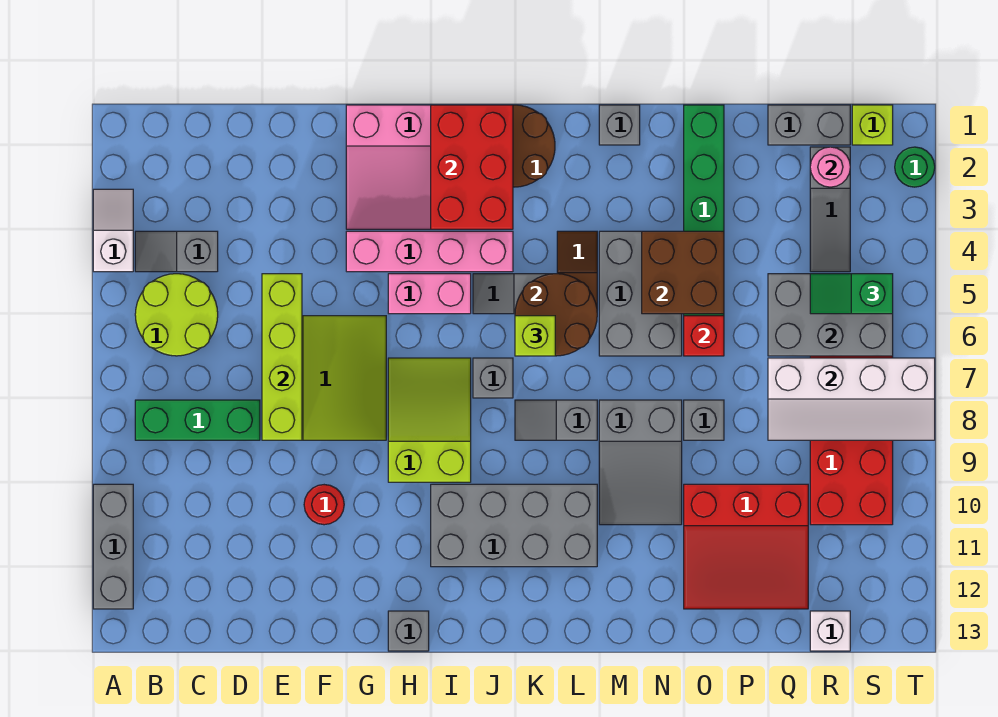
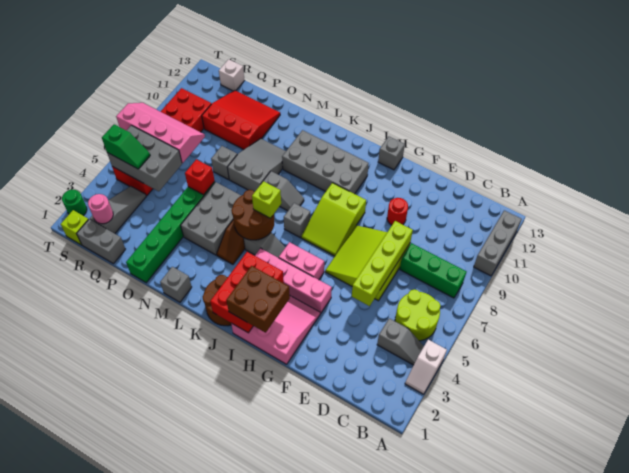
brown 2x2 brick [642,231,724,314] -> brown 2x2 brick moved to [226,266,290,333]
white 2x4 slope [768,358,935,440] -> pink 2x4 slope [116,103,205,163]

